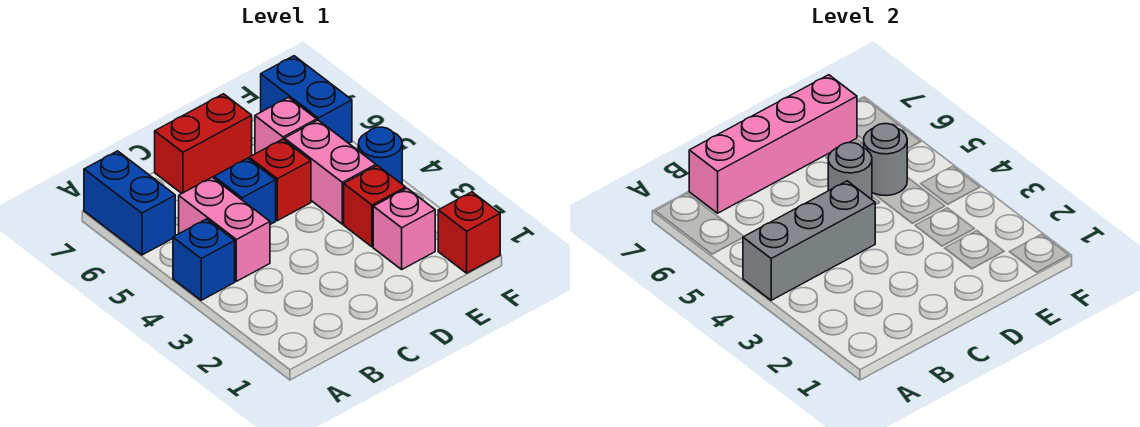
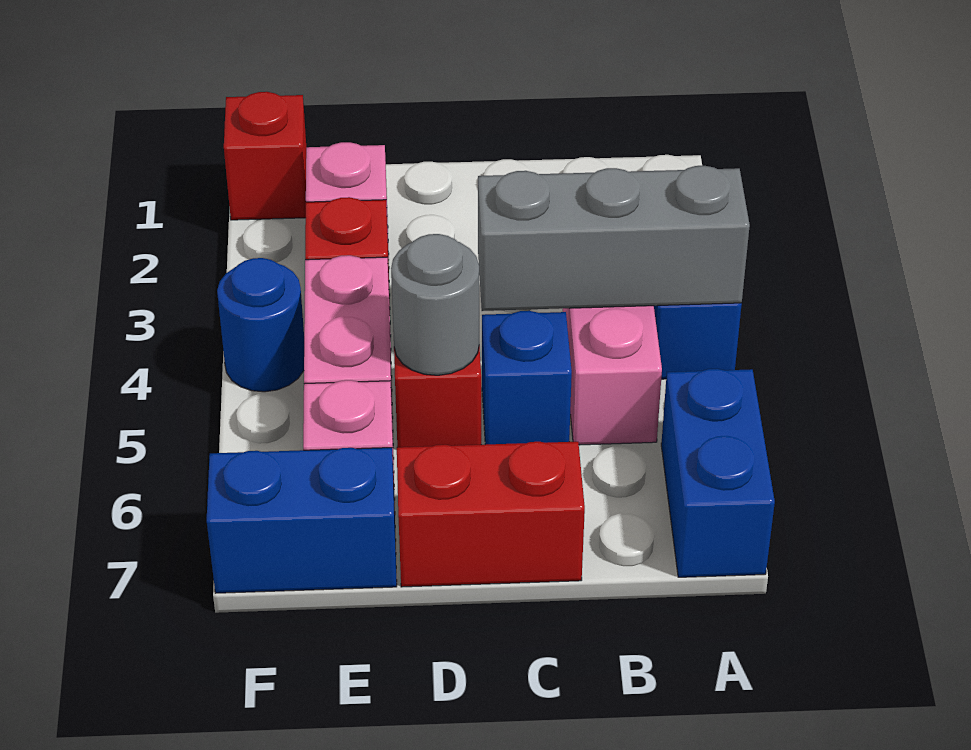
pink 1x4 brick [689,75,857,213] -> none
grey 1x1 round brick [864,124,907,196] -> none
blue 1x2 brick [261,56,352,143] -> blue 1x2 brick turned to [207,448,397,593]

